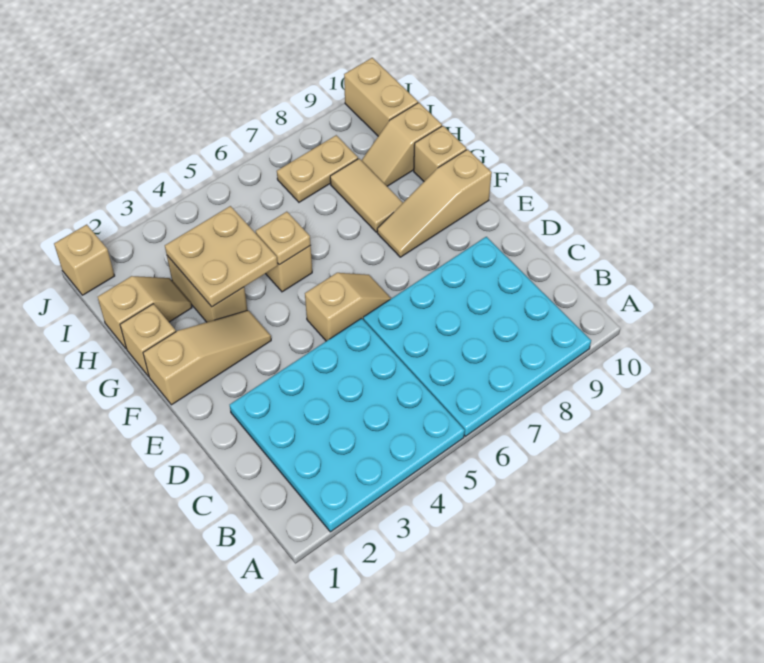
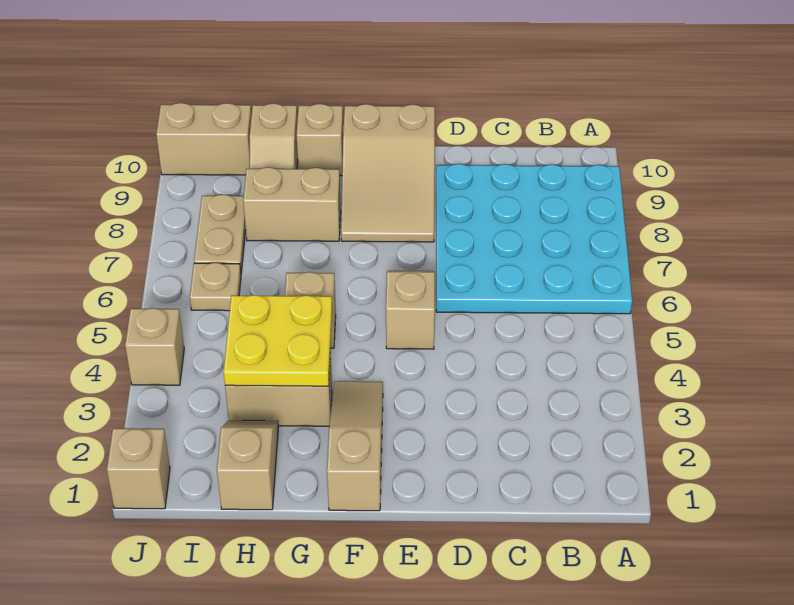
cyan 4x4 plate [230,318,465,532] -> none
tan 1x3 slope [377,149,492,257] -> tan 2x3 slope [341,104,435,242]
tan 1x1 brick [120,304,176,376] -> tan 1x1 brick moved to [125,308,184,385]
tan 2x2 plate [165,206,278,307] -> yellow 2x2 plate [224,295,332,386]
tan 1x1 plate [256,212,311,265] -> tan 1x1 plate moved to [190,263,241,311]
tan 1x2 tile [330,159,403,232] -> tan 1x2 brick [243,167,341,241]

